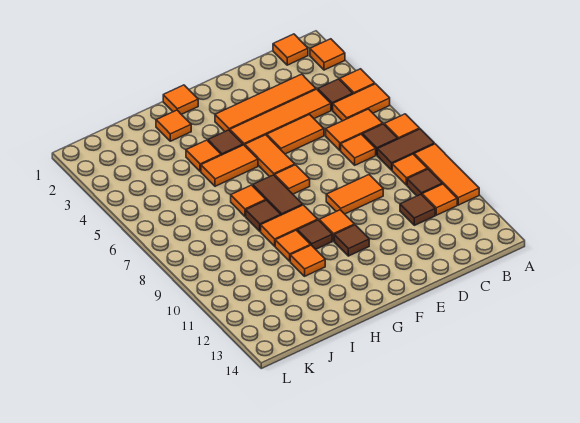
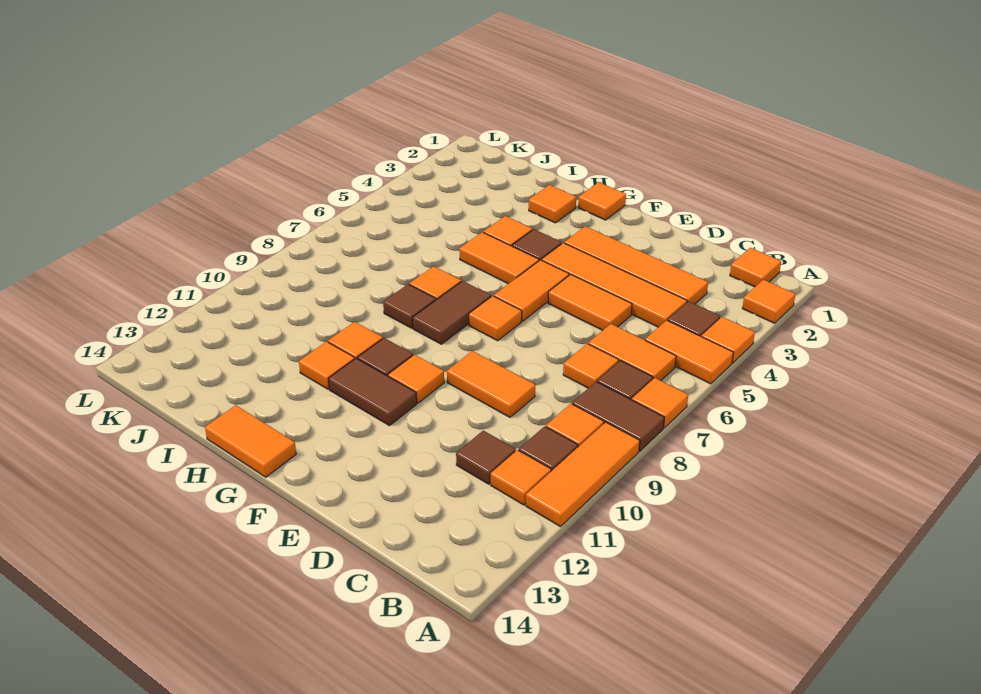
brown 1x1 tile [334,225,369,256] -> brown 1x2 tile [328,358,417,426]
orange 1x2 tile [261,205,318,246] -> orange 1x2 tile moved to [205,405,296,477]

